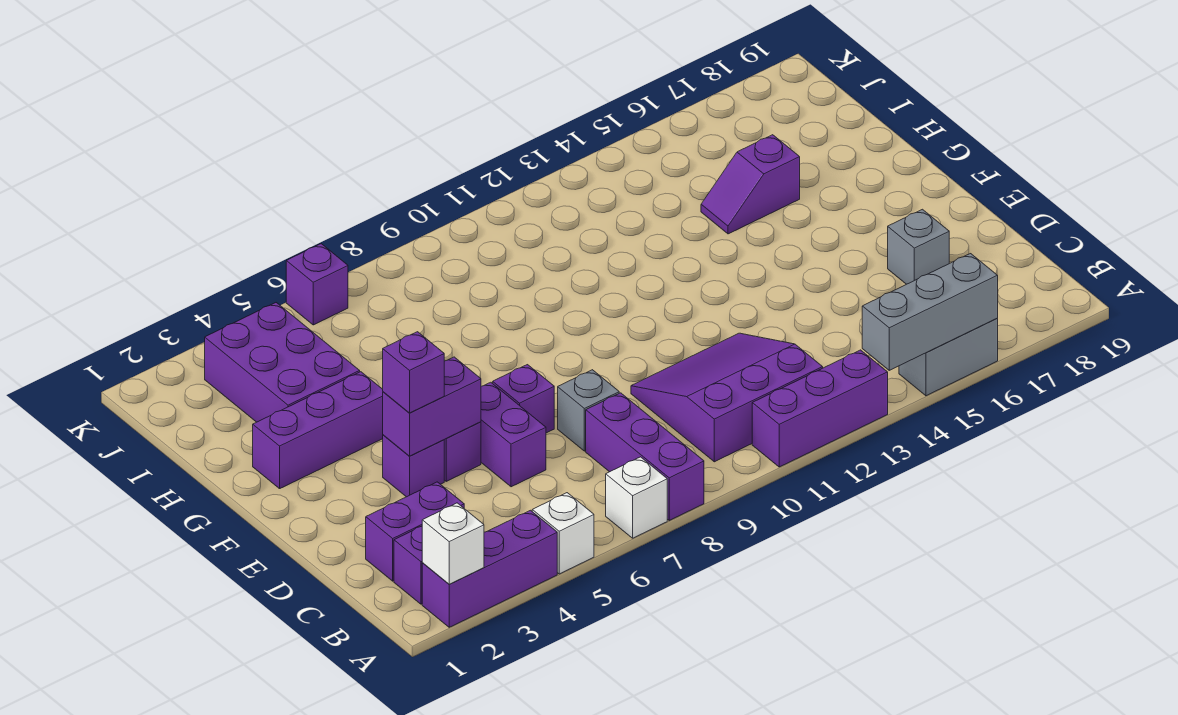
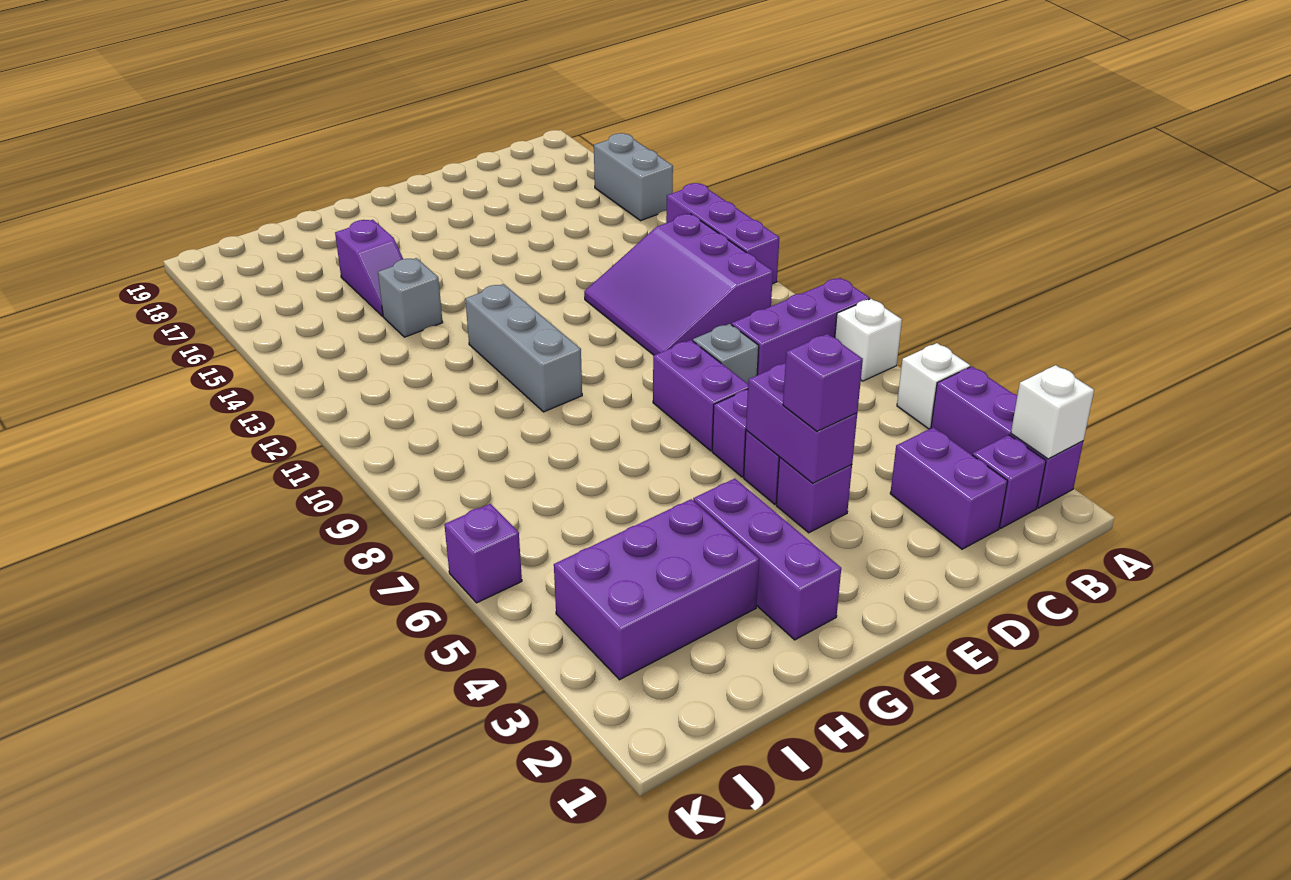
grey 1x3 brick [862,254,998,370] -> grey 1x3 brick moved to [465,284,582,412]
grey 1x1 brick [888,209,949,284] -> grey 1x1 brick moved to [378,258,443,337]
purple 1x1 brick [493,365,554,433] -> purple 1x2 brick [653,340,748,451]

